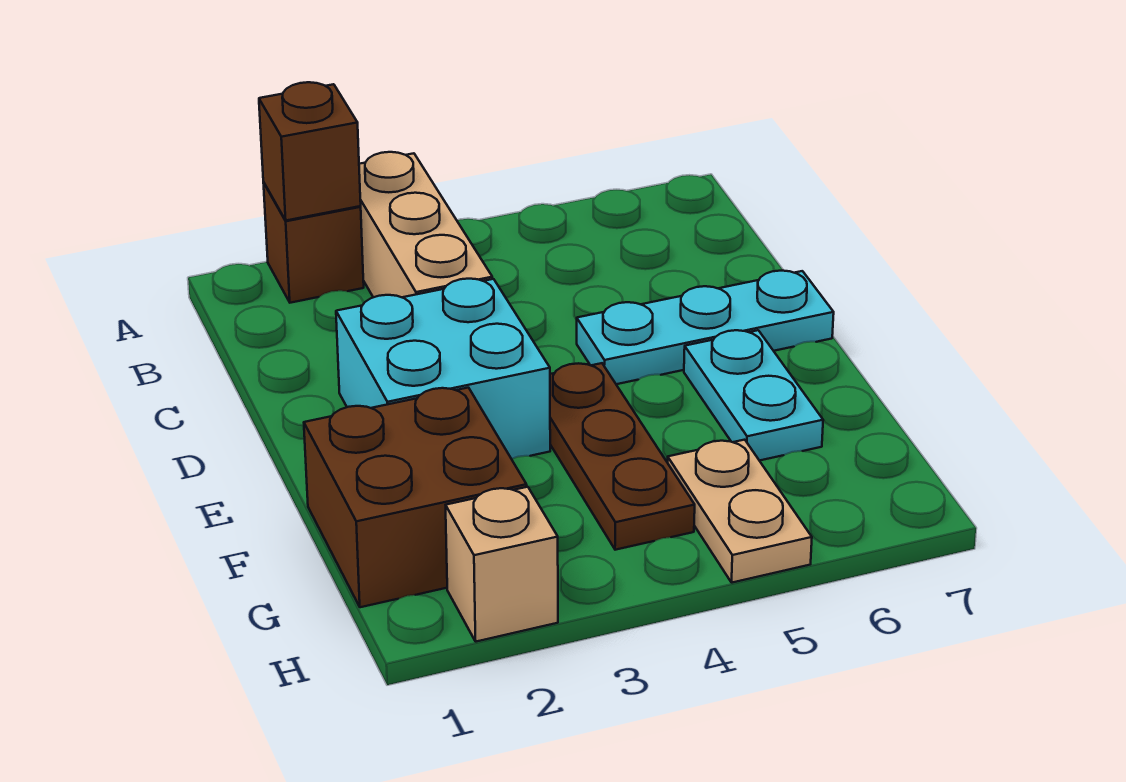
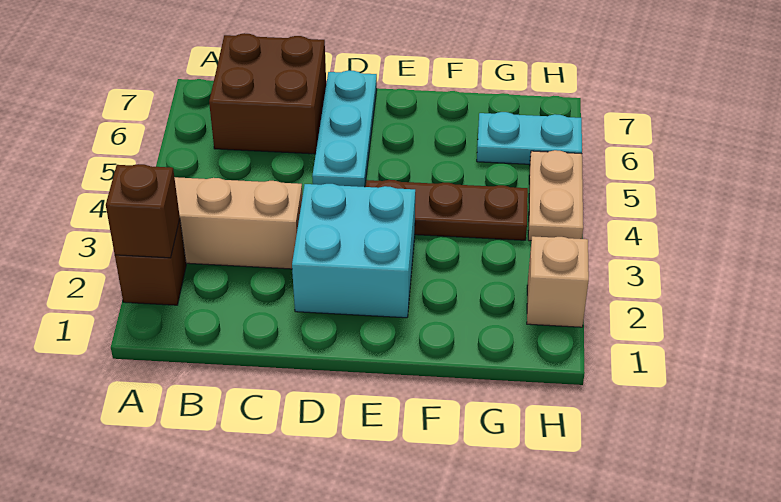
cyan 1x2 plate [684,330,823,461] -> cyan 1x2 plate moved to [477,112,582,164]
brown 2x2 brick [304,388,527,607] -> brown 2x2 brick moved to [209,33,326,154]
tan 1x2 plate [668,440,812,583] -> tan 1x2 plate turned to [528,150,583,241]

